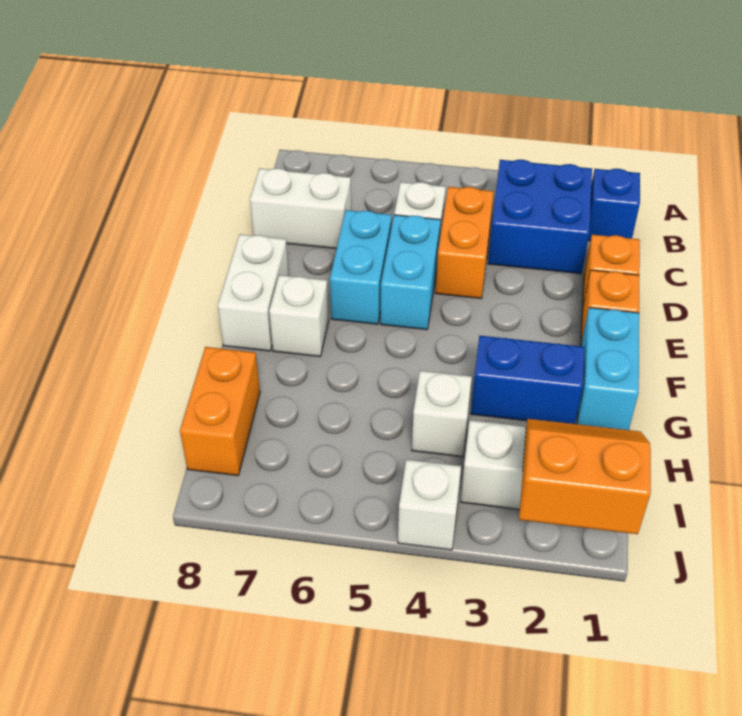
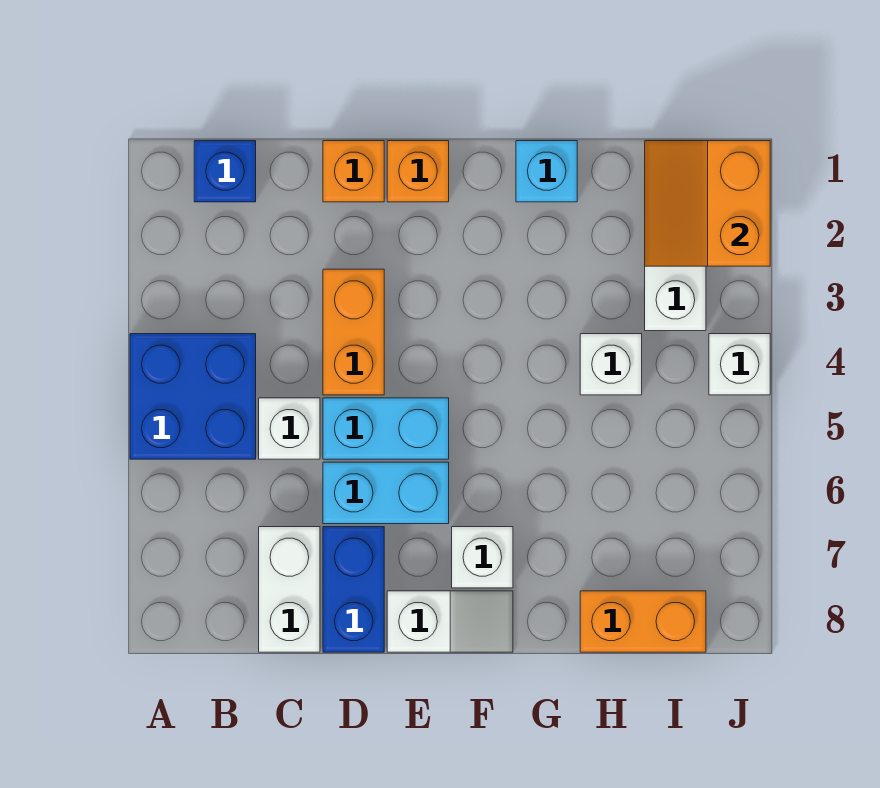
blue 2x2 brick [488,160,592,274] -> blue 2x2 brick moved to [130,334,256,459]
orange 1x2 brick [436,187,494,299] -> orange 1x2 brick turned to [323,269,384,395]
white 1x2 brick [218,234,289,351] -> white 1x2 slope [387,591,513,652]
cyan 1x2 brick [577,308,639,430] -> cyan 1x1 brick [516,141,577,202]
blue 1x2 brick [471,336,584,424] -> blue 1x2 brick moved to [323,527,384,652]

